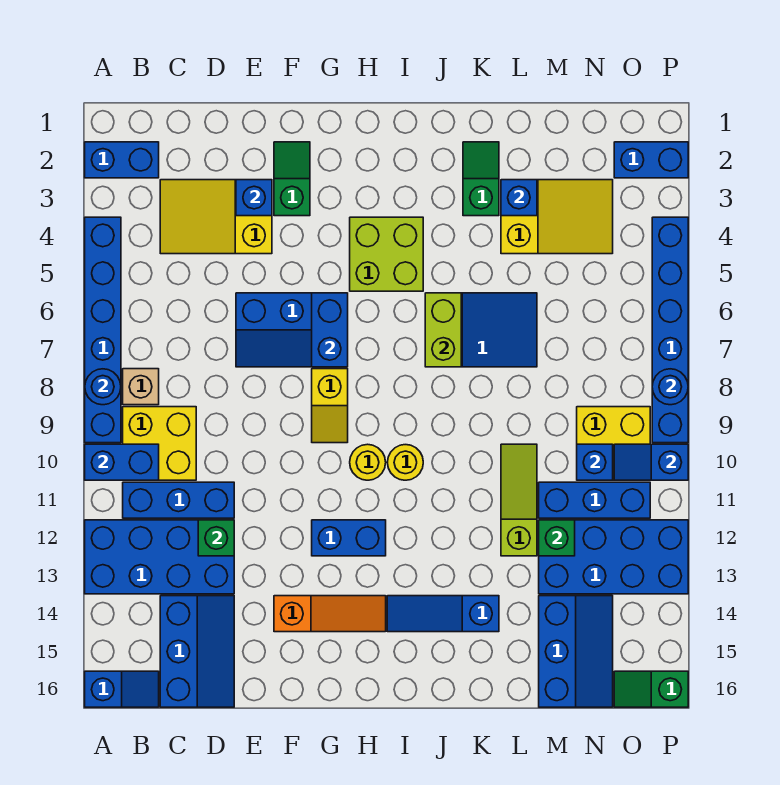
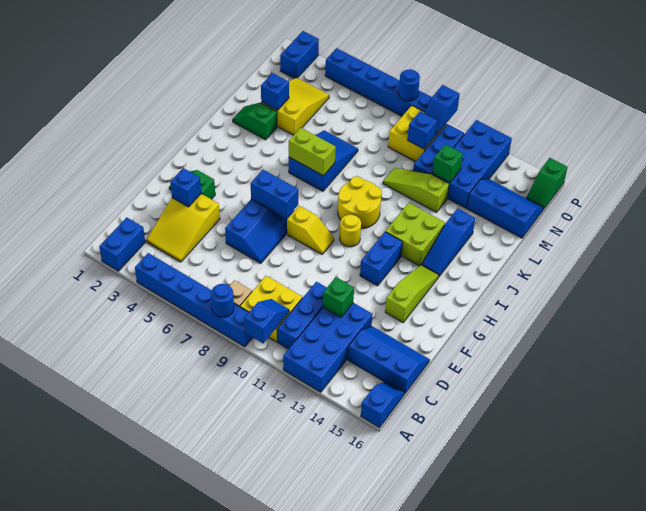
blue 1x2 brick [85,444,159,480] -> blue 1x2 slope [245,299,289,343]
orange 1x3 slope [274,596,386,632] -> lime 1x3 slope [385,265,439,322]
lime 2x2 brick [350,217,423,291] -> lime 2x2 brick moved to [385,203,445,266]
yellow 1x1 round brick [387,445,423,480] -> yellow 2x2 round brick [338,176,382,229]

